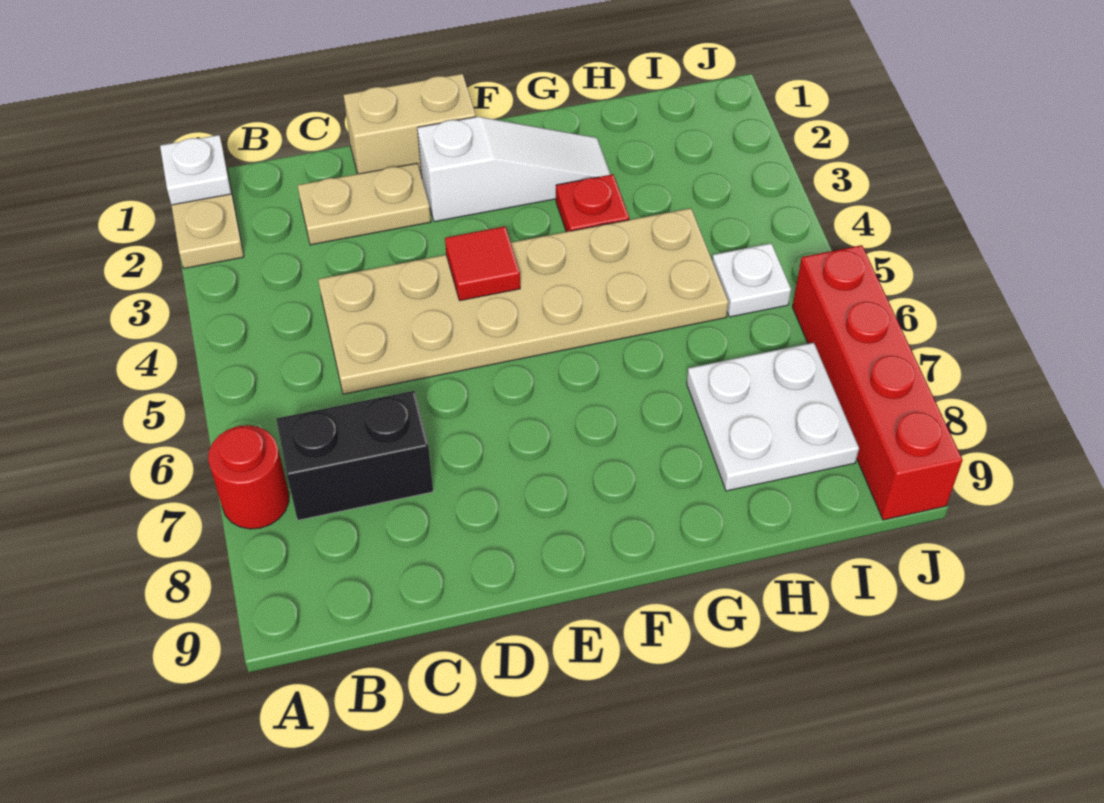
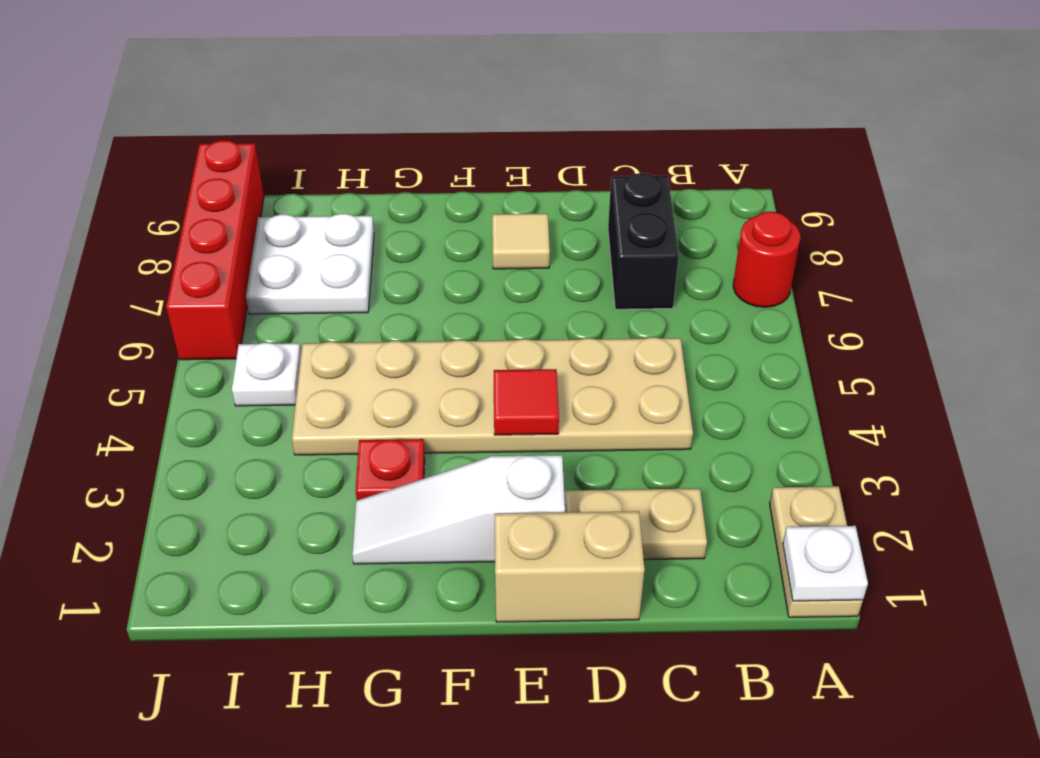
black 1x2 brick [276,391,433,520] -> black 1x2 brick turned to [608,173,679,309]
none -> tan 1x1 tile [492,213,550,269]

